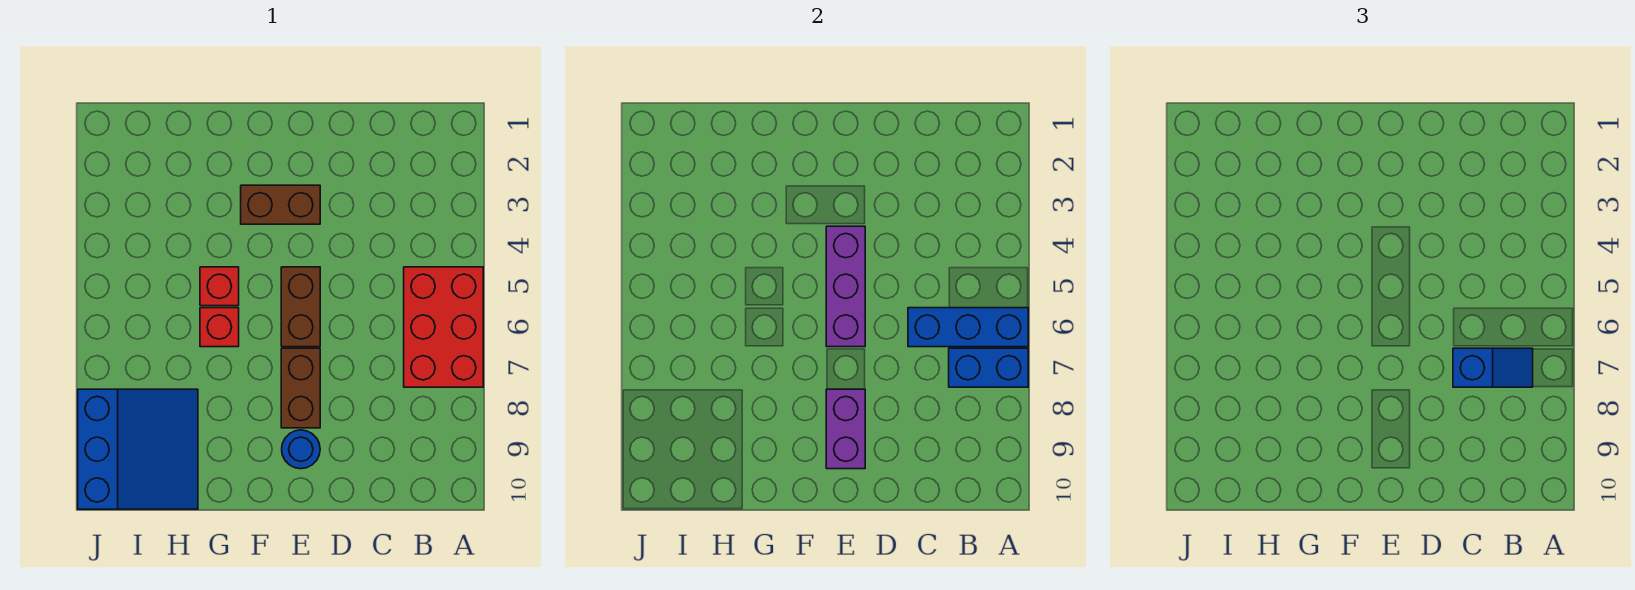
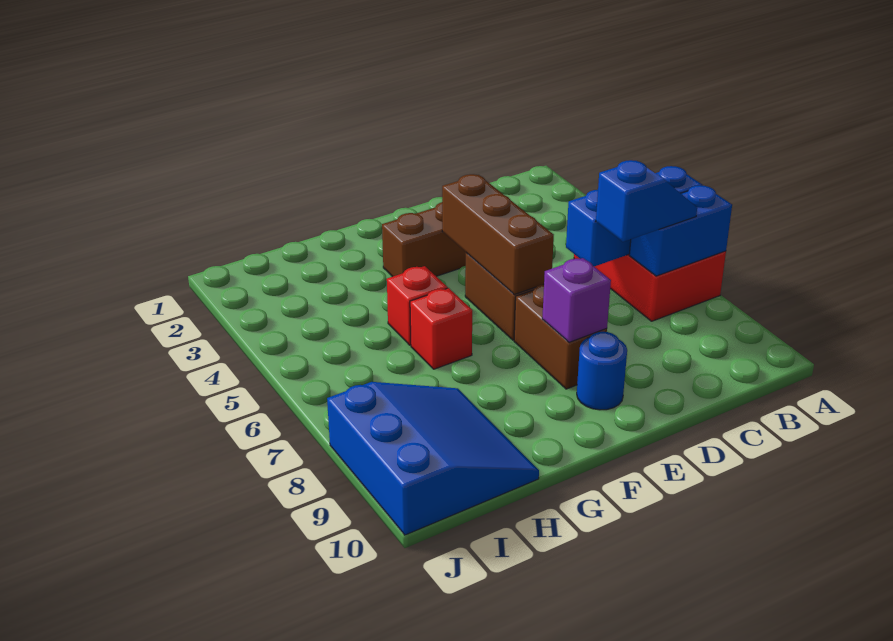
purple 1x3 brick [826,226,865,347] -> brown 1x3 brick [442,174,554,295]
purple 1x2 brick [826,389,865,469] -> purple 1x1 brick [542,258,611,342]

